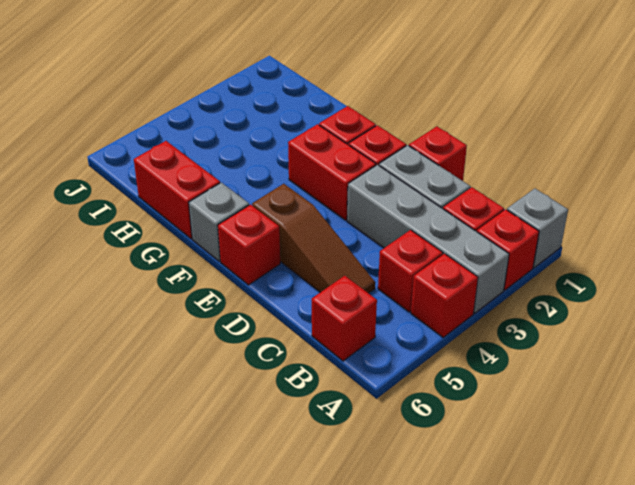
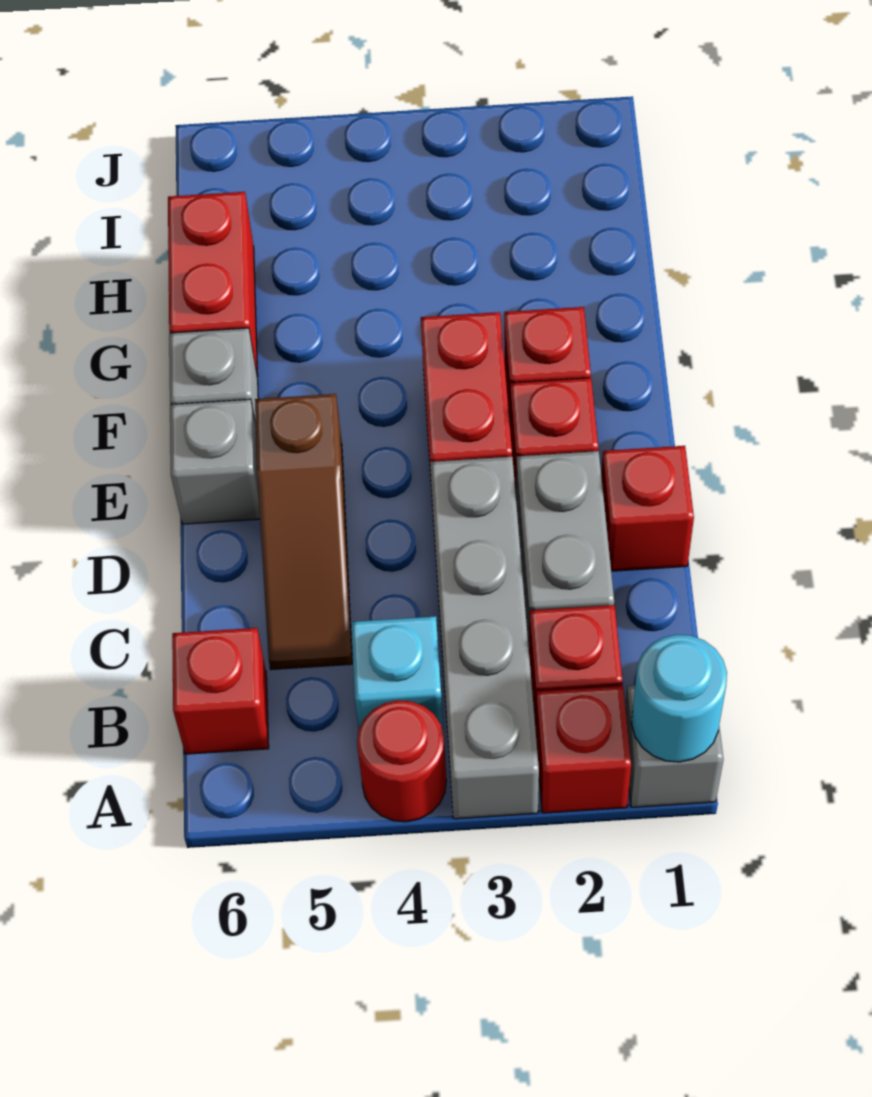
none -> cyan 1x1 round brick [632,634,727,762]
red 1x1 brick [411,254,478,337] -> red 1x1 round brick [357,700,446,822]
red 1x1 brick [378,230,443,312] -> cyan 1x1 brick [351,616,443,731]
red 1x1 brick [218,205,280,285] -> grey 1x1 brick [170,399,260,524]

